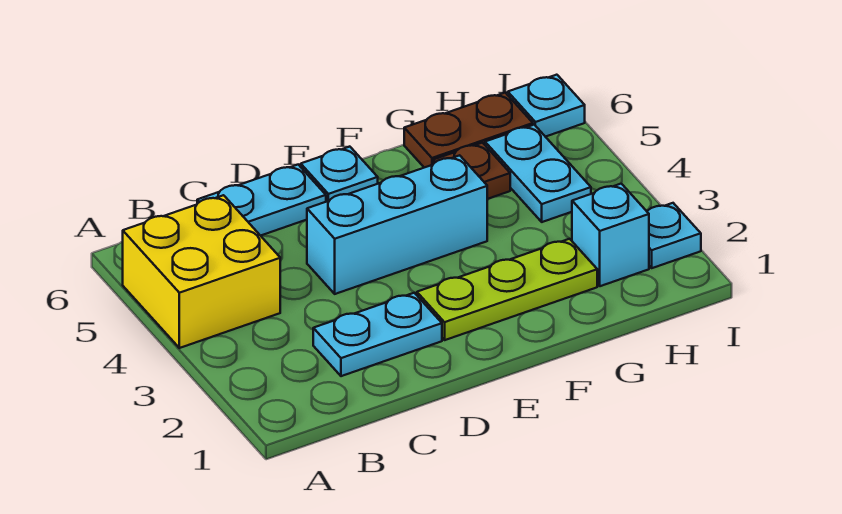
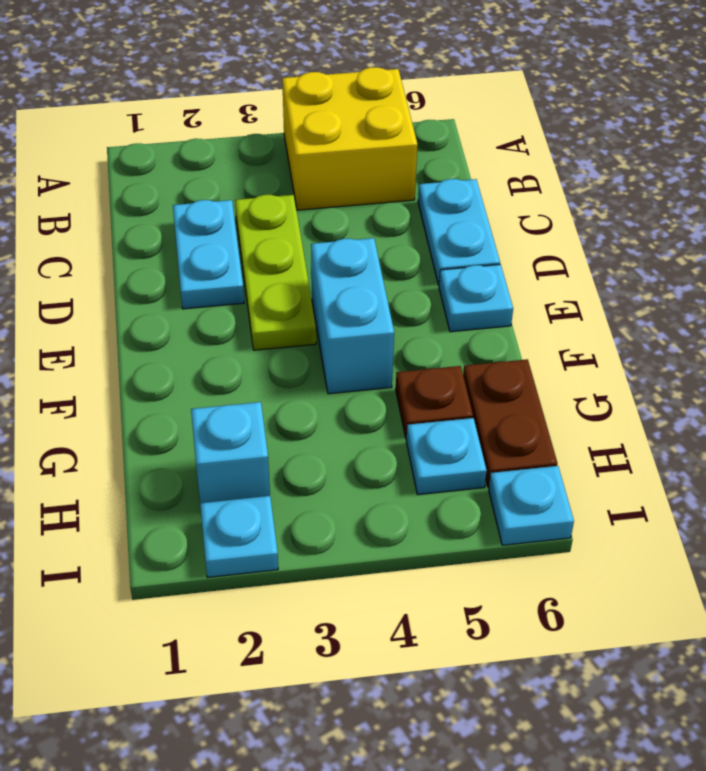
cyan 1x3 brick [307,155,487,294] -> cyan 1x2 brick [311,238,394,394]
lime 1x3 plate [417,239,597,340] -> lime 1x3 plate moved to [235,195,316,350]
cyan 1x2 plate [485,125,591,222] -> cyan 1x1 plate [406,418,487,495]

